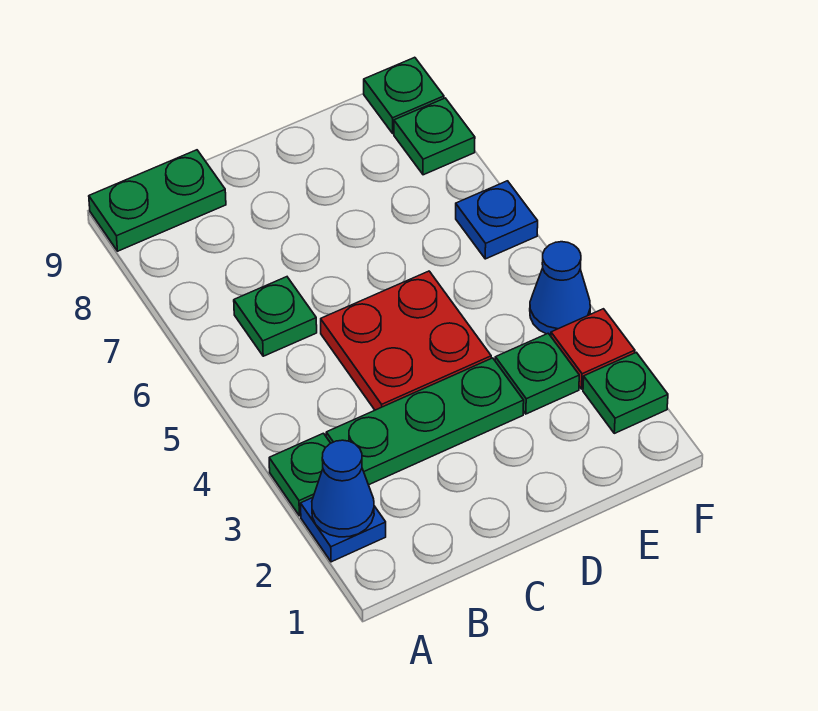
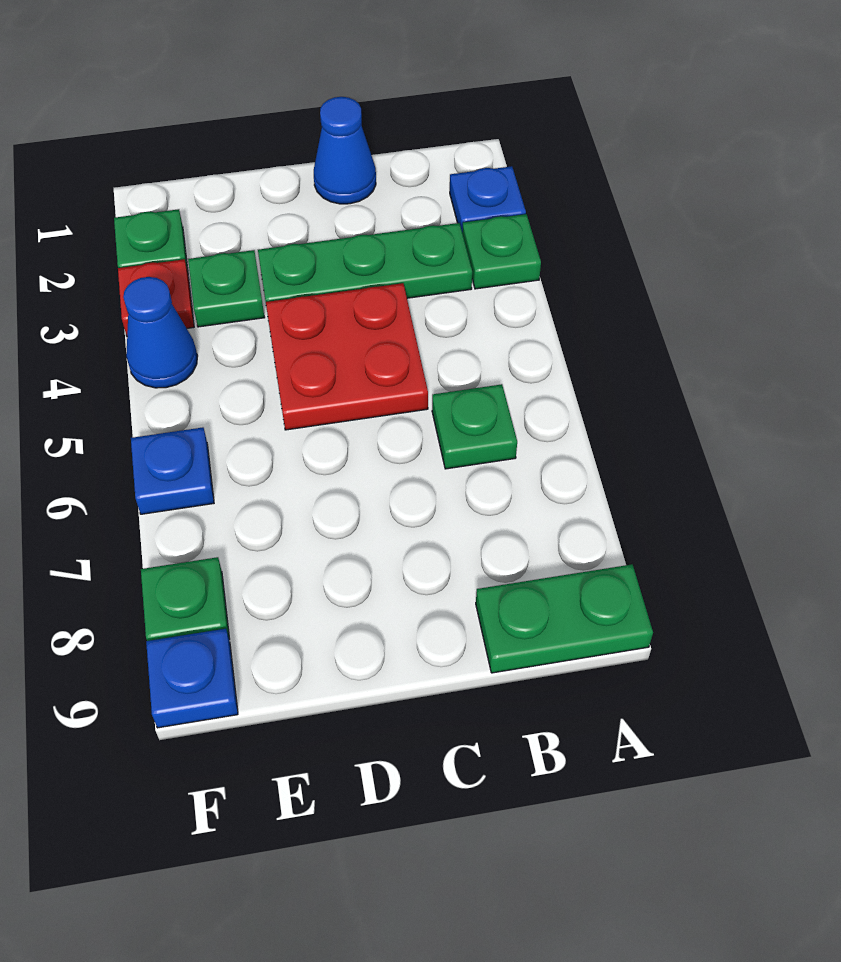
blue 1x1 cone [312,440,374,537] -> blue 1x1 cone moved to [314,97,376,204]
green 1x1 plate [364,57,444,133] -> blue 1x1 plate [146,629,238,728]

